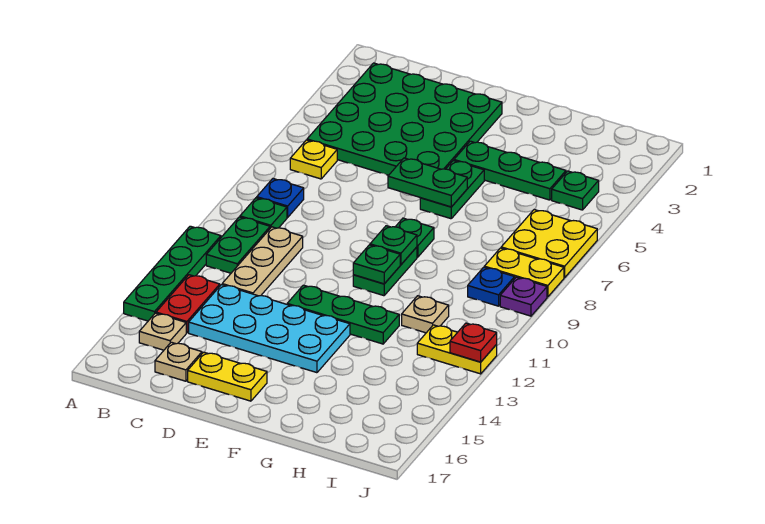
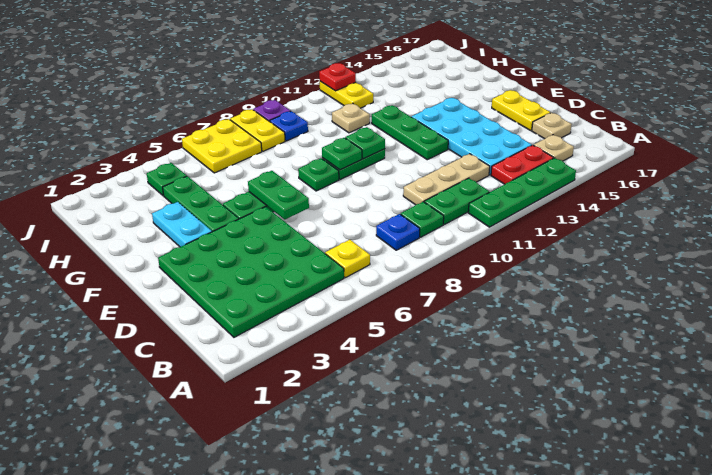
none -> cyan 1x2 plate [152,202,212,247]

